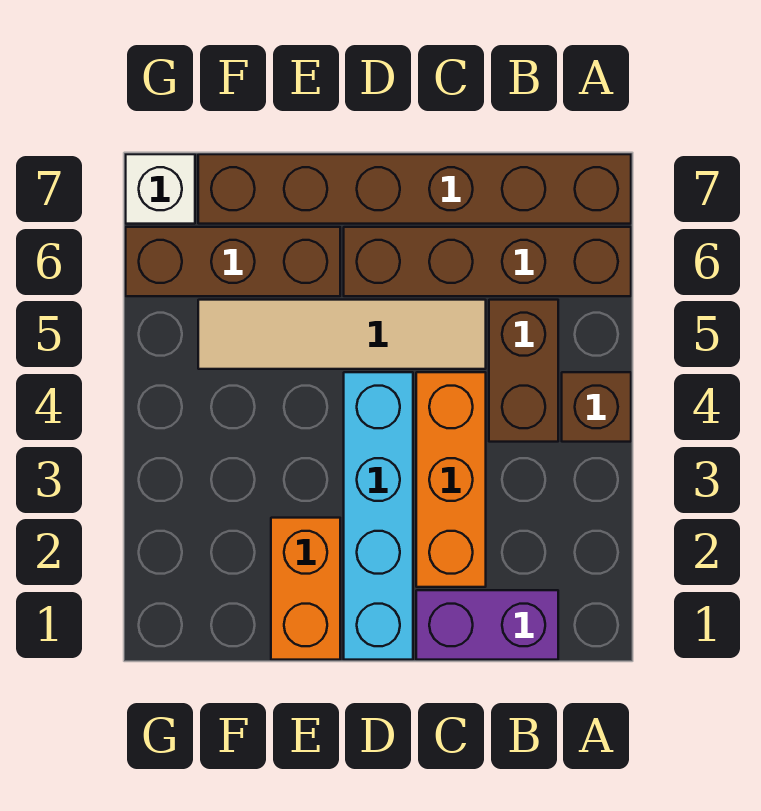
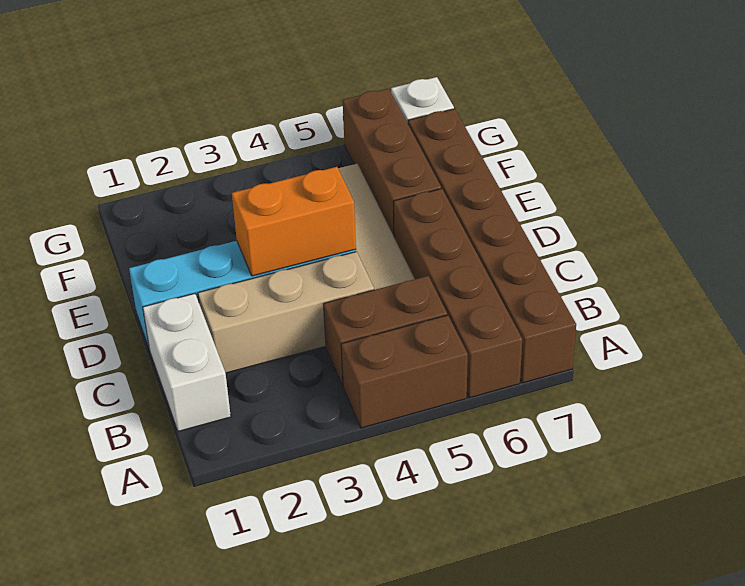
brown 1x1 brick [562,372,631,442] -> brown 1x2 brick [341,315,468,428]
purple 1x2 brick [416,590,558,660] -> white 1x2 brick [143,294,231,431]
orange 1x3 brick [416,372,486,587] -> tan 1x3 brick [198,252,374,373]
orange 1x2 brick [271,518,340,660] -> orange 1x2 brick moved to [232,167,356,276]

